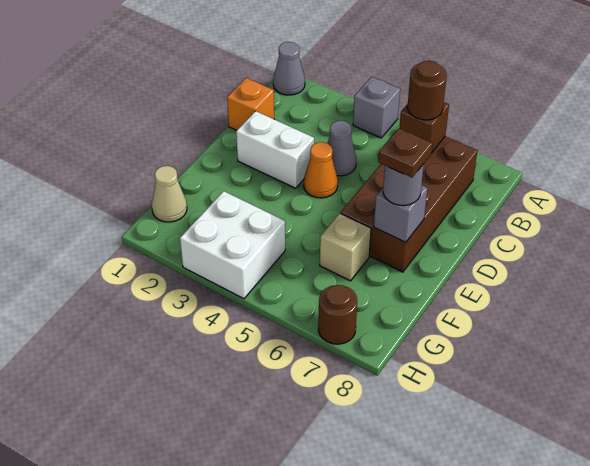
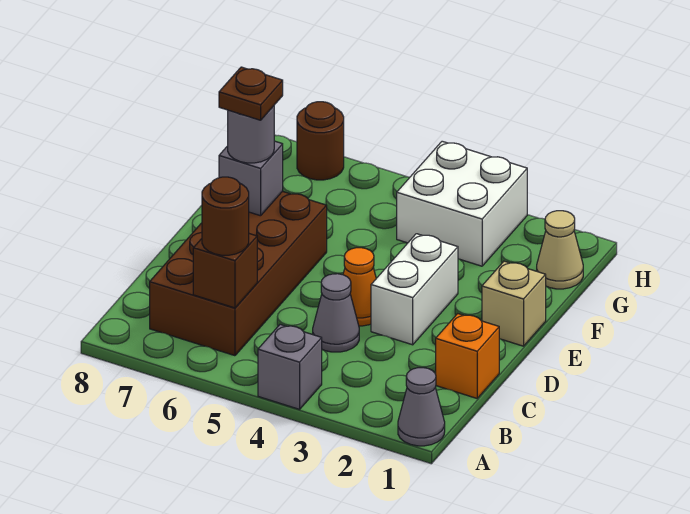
white 1x2 brick [236,111,314,188] -> white 1x2 brick turned to [371,234,458,345]
tan 1x1 brick [320,213,371,281] -> tan 1x1 brick moved to [482,261,546,346]

